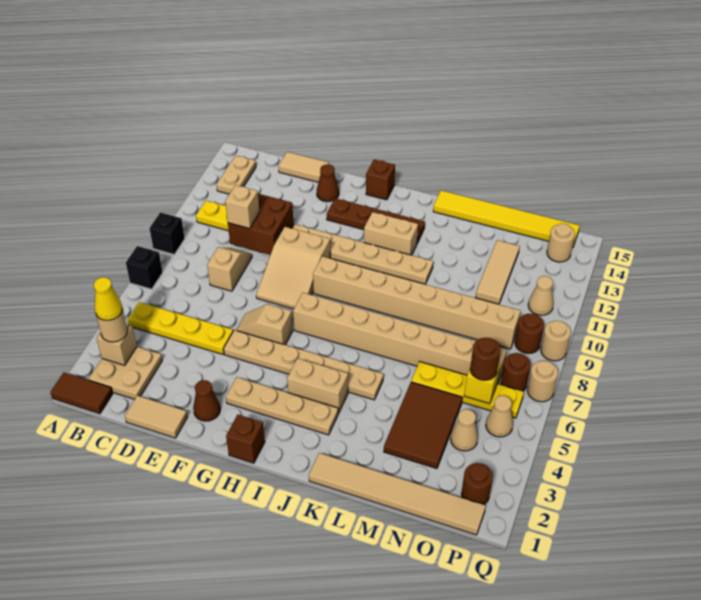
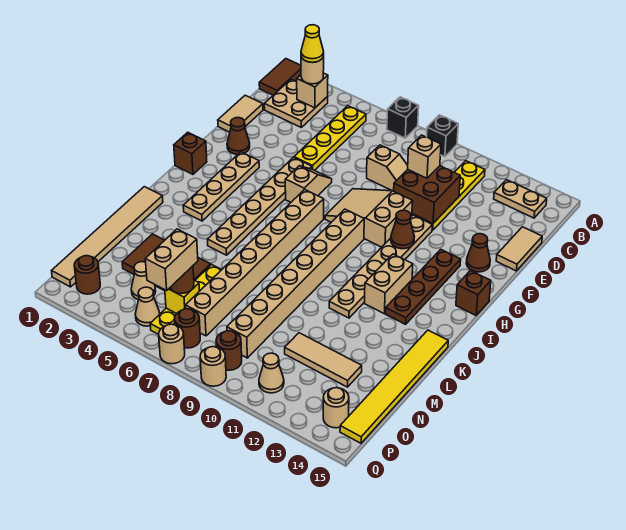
none -> brown 1x1 cone [391,210,414,249]
tan 1x2 brick [287,358,348,413] -> tan 1x2 brick moved to [145,229,198,290]

